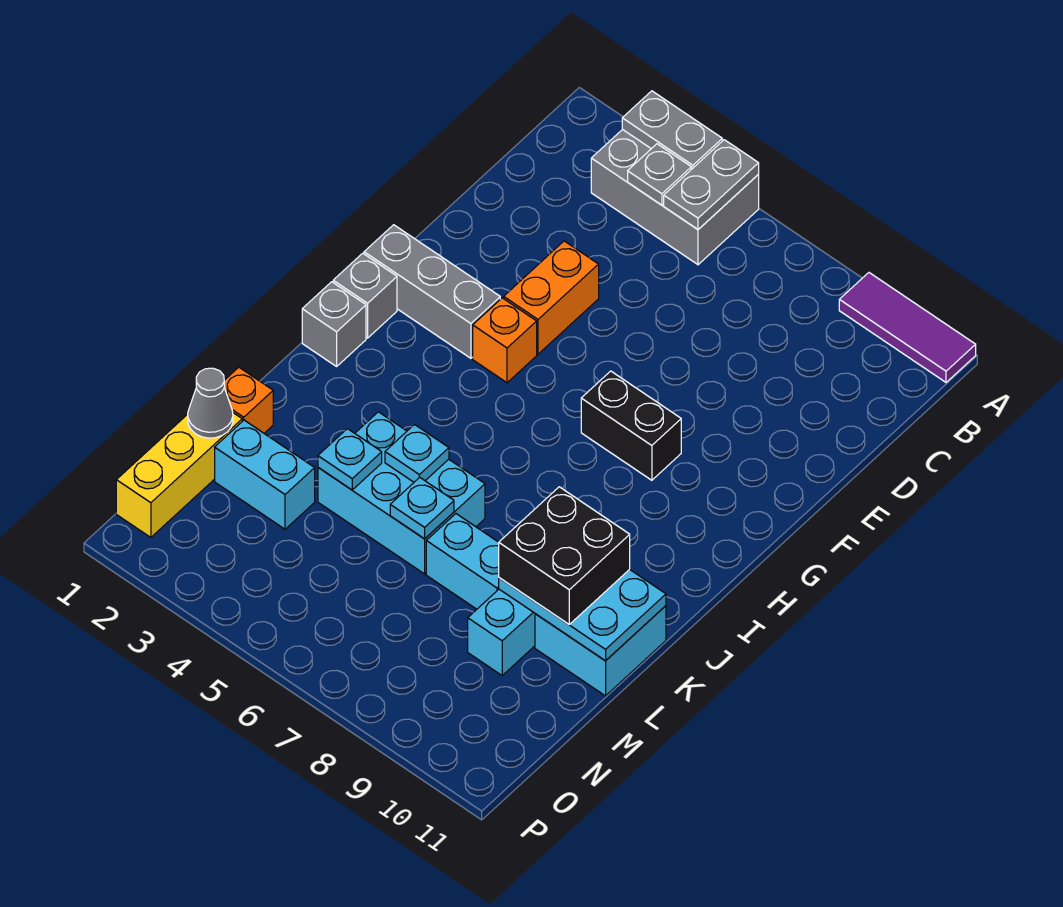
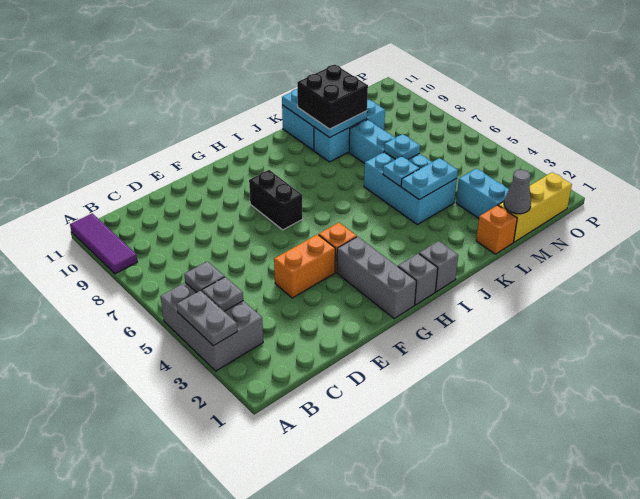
grey 1x2 plate [664,140,759,229] -> grey 1x1 plate [184,261,224,292]
cyan 1x1 plate [318,429,382,490] -> cyan 1x2 plate [401,158,458,200]

